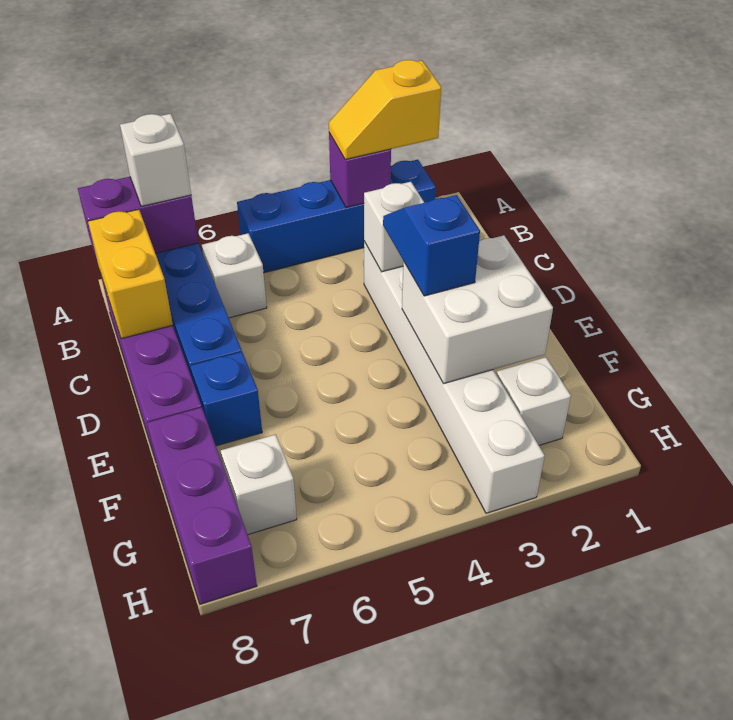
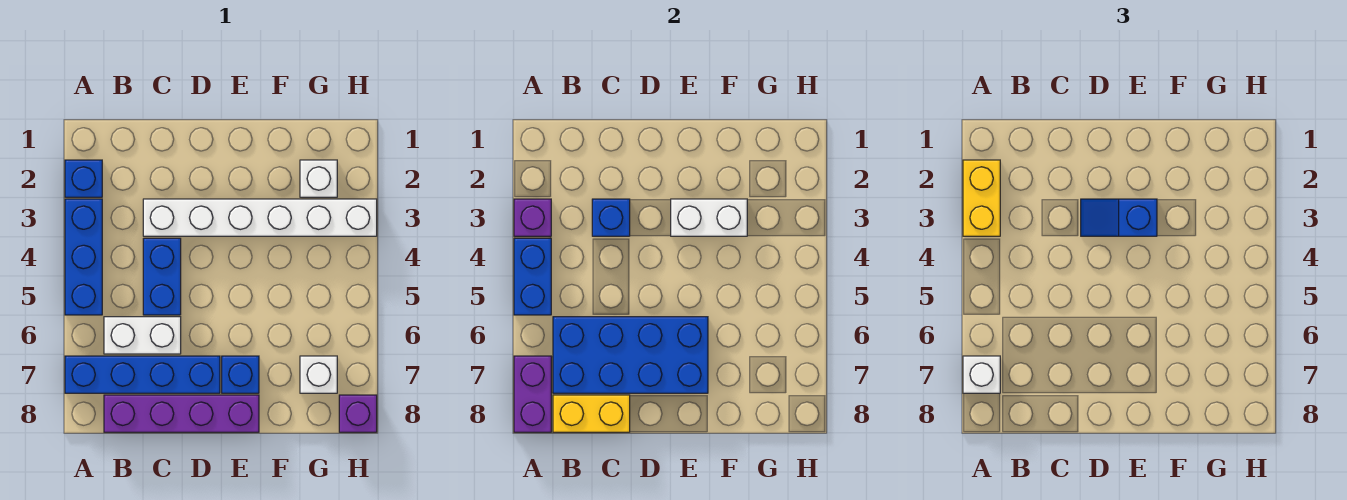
yellow 1x2 slope [329,60,441,160] -> yellow 1x2 brick [963,160,1000,236]
none -> blue 1x2 brick [514,238,551,315]
white 1x1 brick [202,233,267,318] -> white 1x2 brick [104,317,181,354]
none -> blue 2x4 brick [553,317,708,393]
white 1x1 brick [364,182,424,272] -> blue 1x1 brick [592,199,630,236]
none -> blue 1x2 brick [143,238,181,315]
white 2x2 brick [402,235,553,384] -> white 1x2 brick [671,199,747,236]
purple 1x3 brick [147,407,257,604] -> purple 1x1 brick [339,395,377,432]

